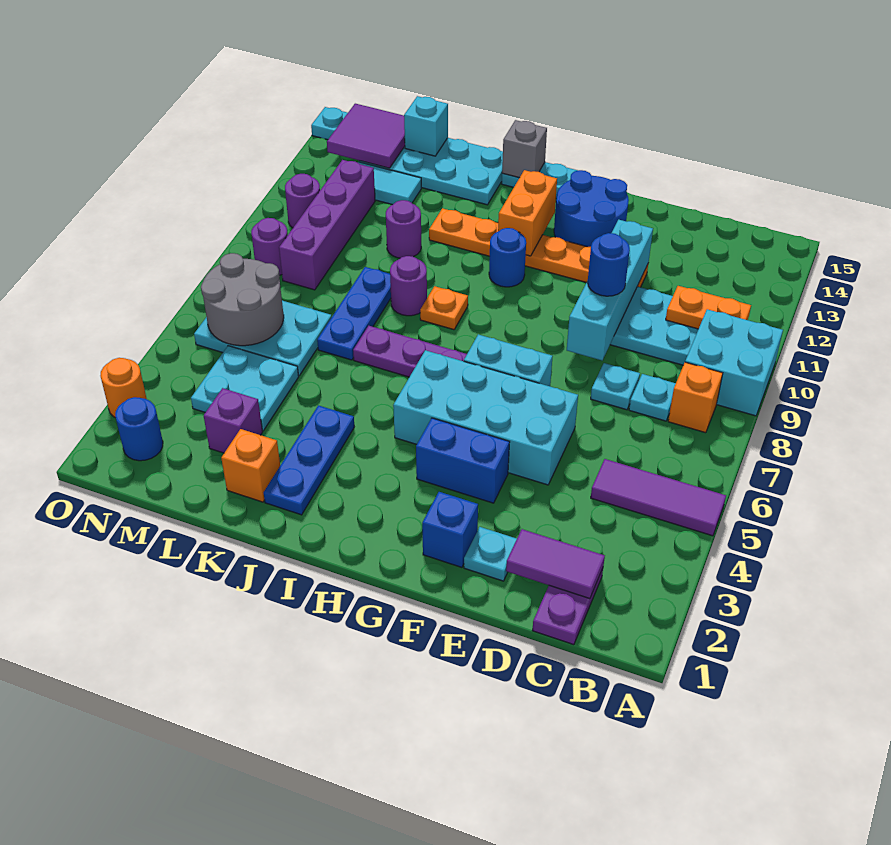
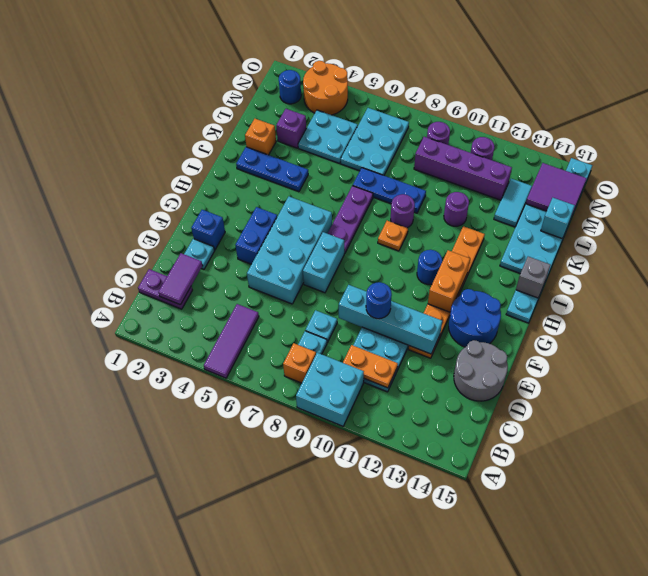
orange 1x2 plate [666,286,751,329] -> orange 1x2 plate turned to [343,345,398,388]
orange 1x2 brick [498,170,557,256] -> orange 1x2 brick turned to [428,250,470,312]
grey 2x2 round brick [201,253,284,346] -> grey 2x2 round brick moved to [454,340,508,401]
orange 1x1 round brick [100,358,147,418] -> orange 2x2 round brick [303,61,348,115]

